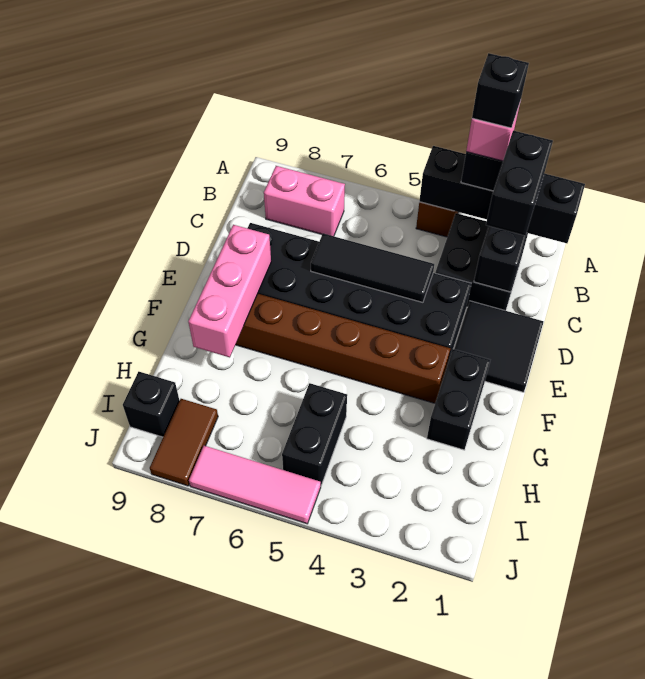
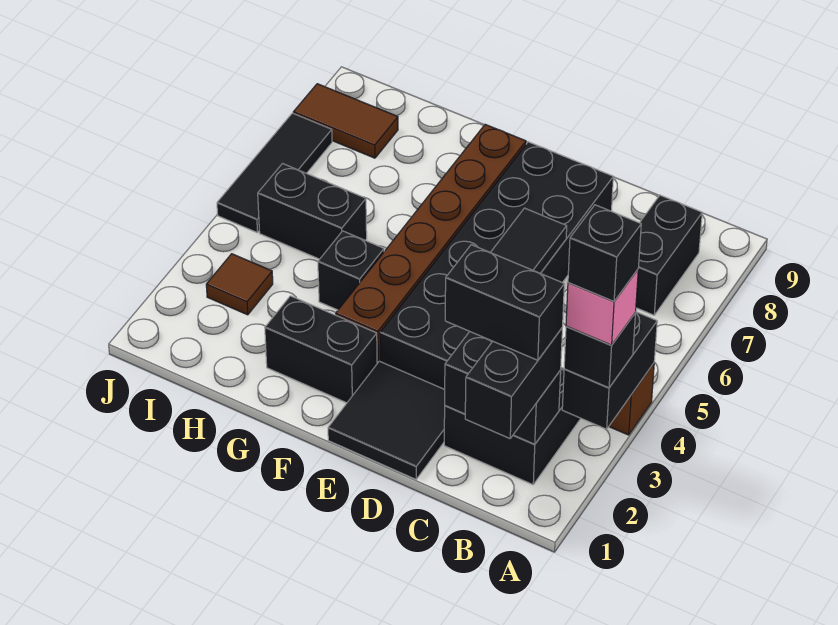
pink 1x2 brick [264,166,345,236] -> black 1x2 brick [636,195,702,315]
pink 1x3 brick [188,225,271,357] -> none
none -> brown 1x1 tile [206,254,273,315]
black 1x1 brick [123,372,180,437] -> black 1x1 brick moved to [318,231,384,310]
pink 1x3 tile [189,446,321,524] -> black 1x3 tile [217,113,332,233]

